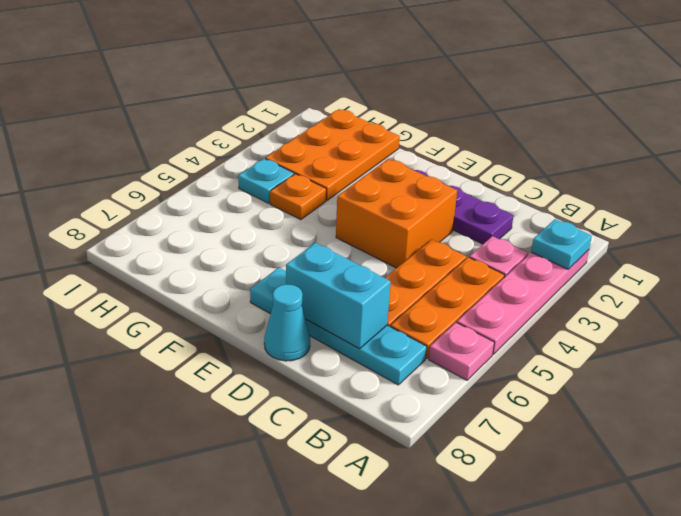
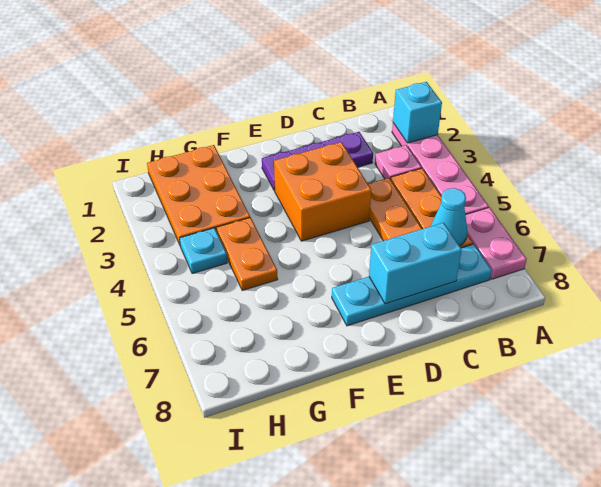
cyan 1x1 plate [531,219,592,269] -> cyan 1x1 brick [393,82,442,143]
pink 1x1 plate [429,323,494,380] -> pink 1x2 plate [466,207,527,279]
cyan 1x1 cone [264,285,310,361] -> cyan 1x1 cone moved to [431,188,467,246]
orange 1x1 plate [270,174,326,219] -> orange 1x2 plate [216,217,278,290]

